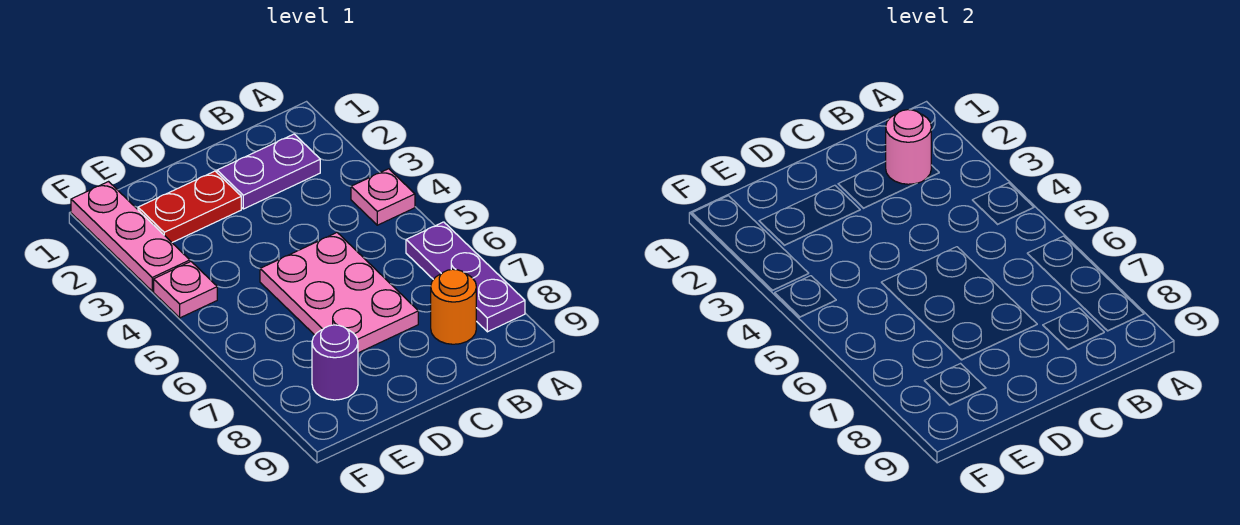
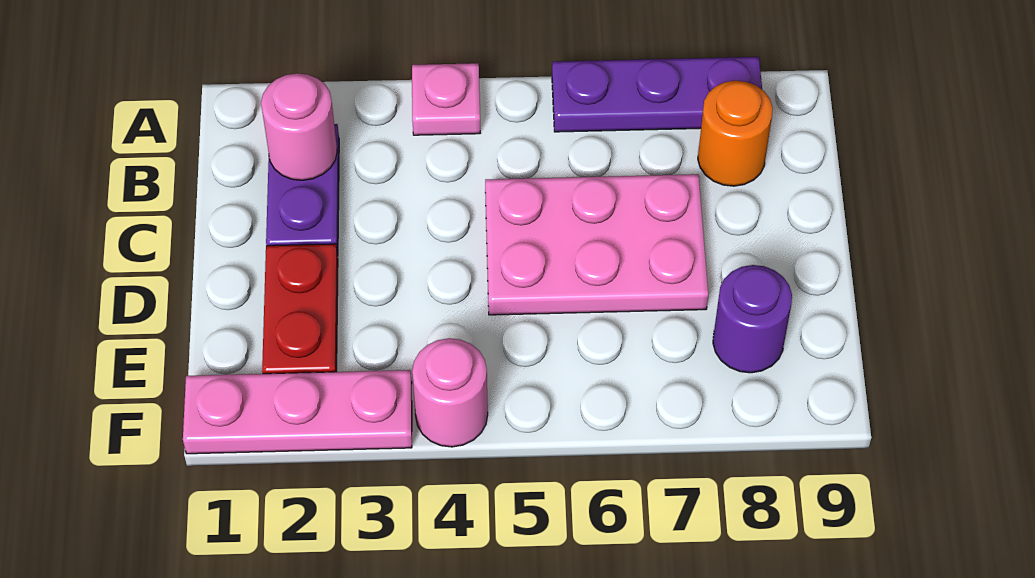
pink 1x1 plate [154,262,217,318] -> pink 1x1 round brick [412,338,488,447]

